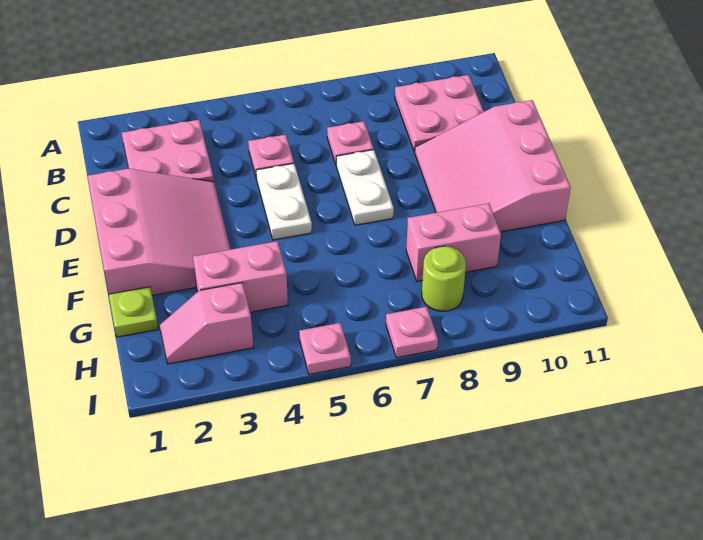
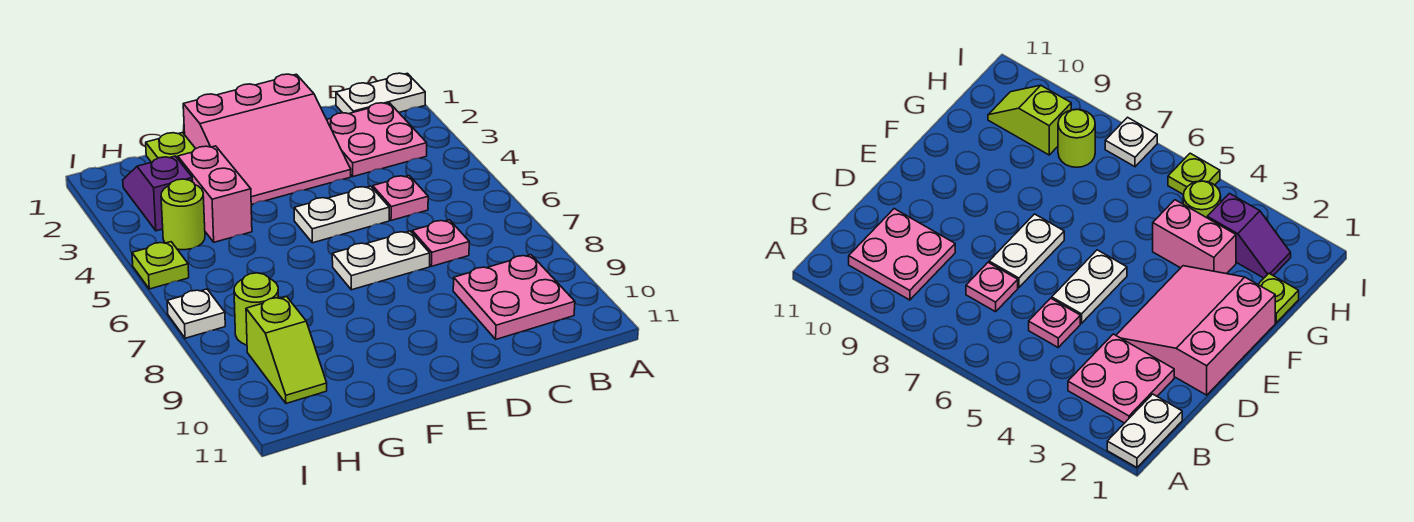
none -> white 1x2 plate [336,73,425,114]
pink 3x3 slope [415,100,571,232] -> none
pink 1x2 brick [406,203,501,281] -> none
pink 1x2 slope [160,283,253,364] -> purple 1x2 slope [123,156,193,231]
none -> lime 1x1 round brick [161,179,205,250]
none -> lime 1x2 slope [246,297,327,404]
pink 1x1 plate [299,323,351,374] -> lime 1x1 plate [132,242,189,289]
pink 1x1 plate [386,307,438,358] -> white 1x1 plate [167,289,225,338]

